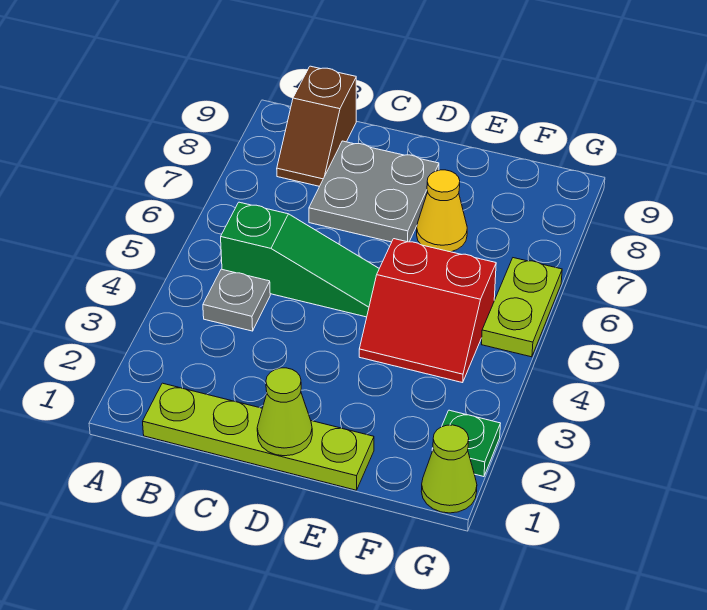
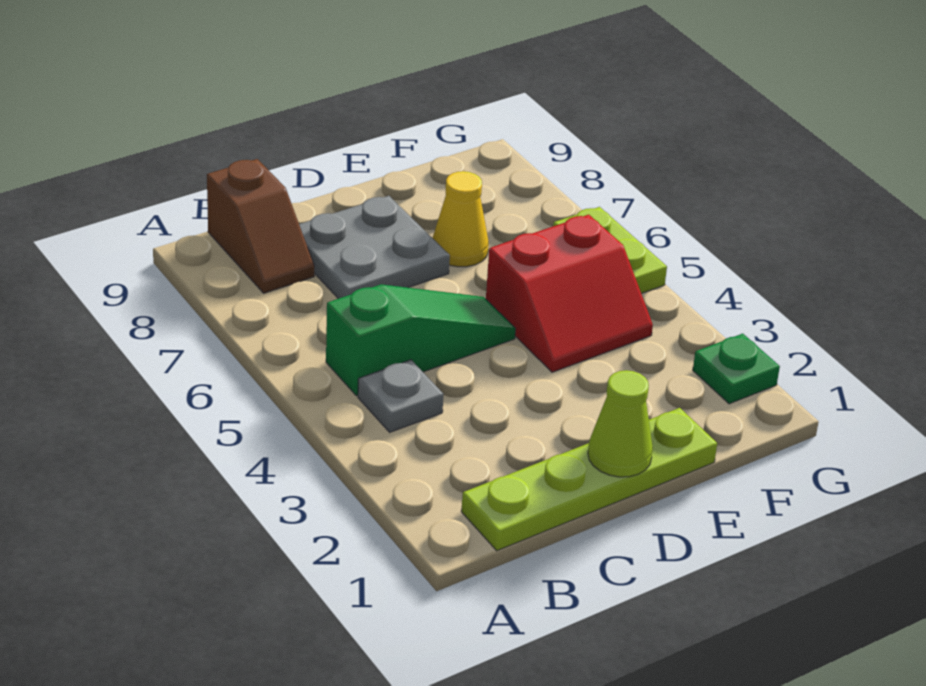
lime 1x1 cone [421,425,477,513] -> none

